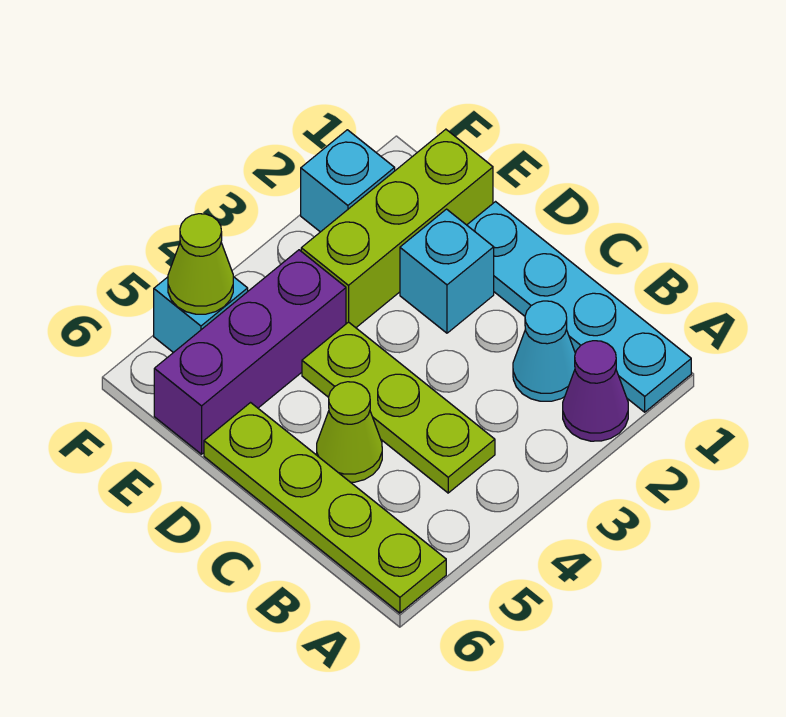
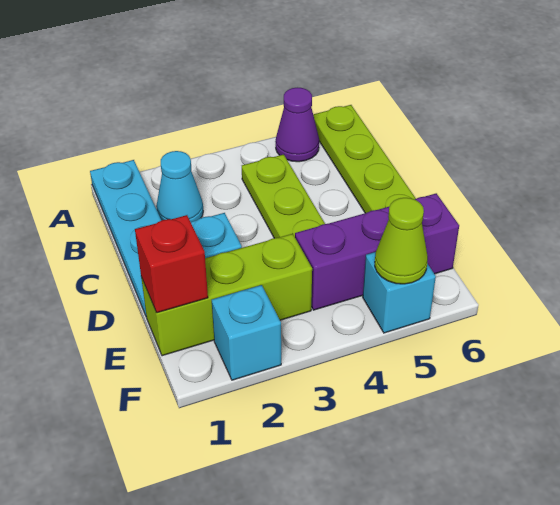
purple 1x1 cone [563,341,628,441] -> purple 1x1 cone moved to [275,88,319,162]
lime 1x1 cone [317,382,382,482] -> none
none -> red 1x1 brick [135,215,208,313]

